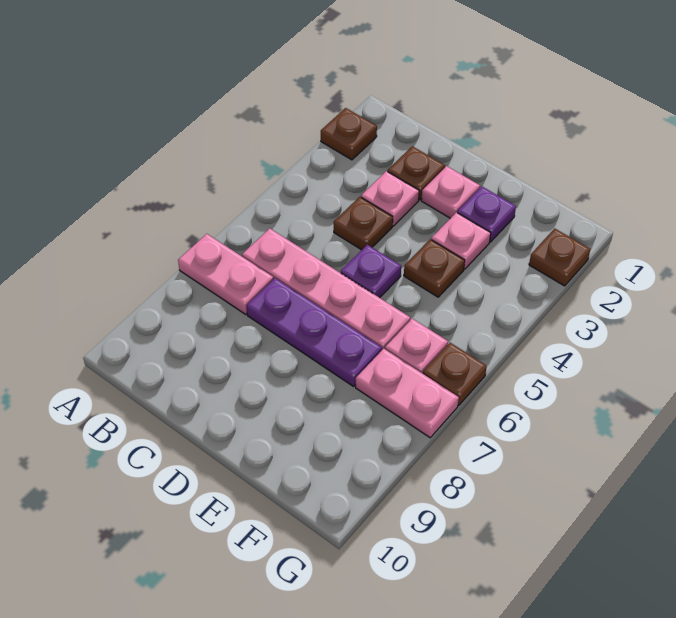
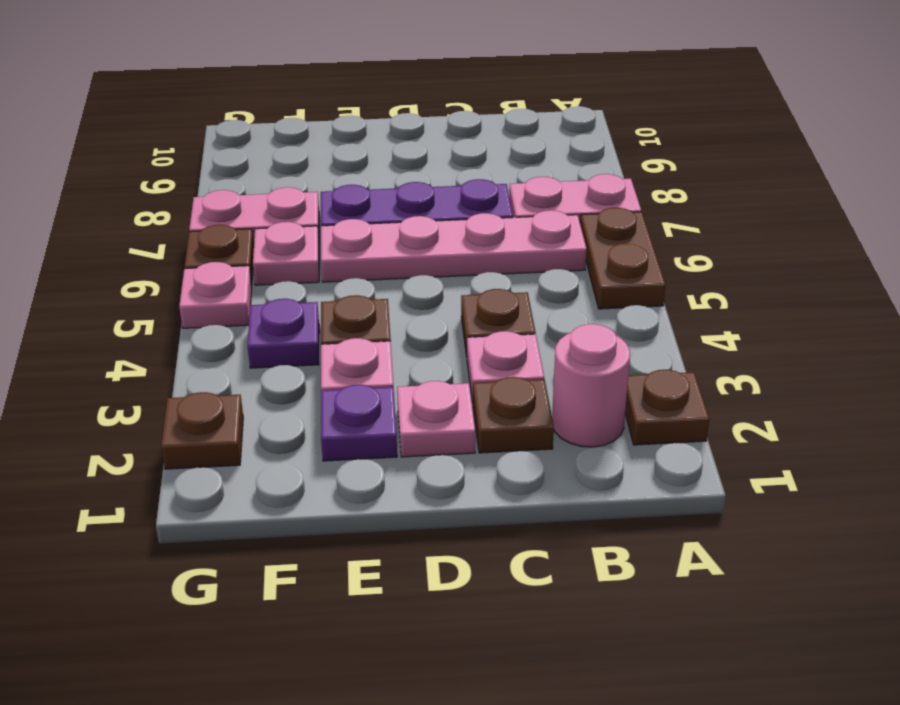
none -> brown 1x2 plate [580,208,666,309]
none -> pink 1x1 round brick [552,324,630,447]
purple 1x1 plate [341,245,401,298] -> purple 1x1 plate moved to [248,299,319,368]
none -> pink 1x1 plate [179,262,252,328]

